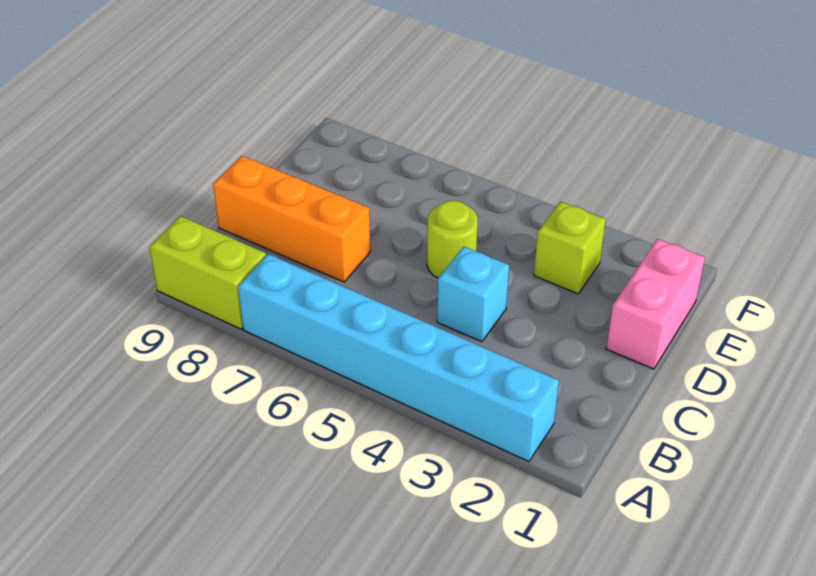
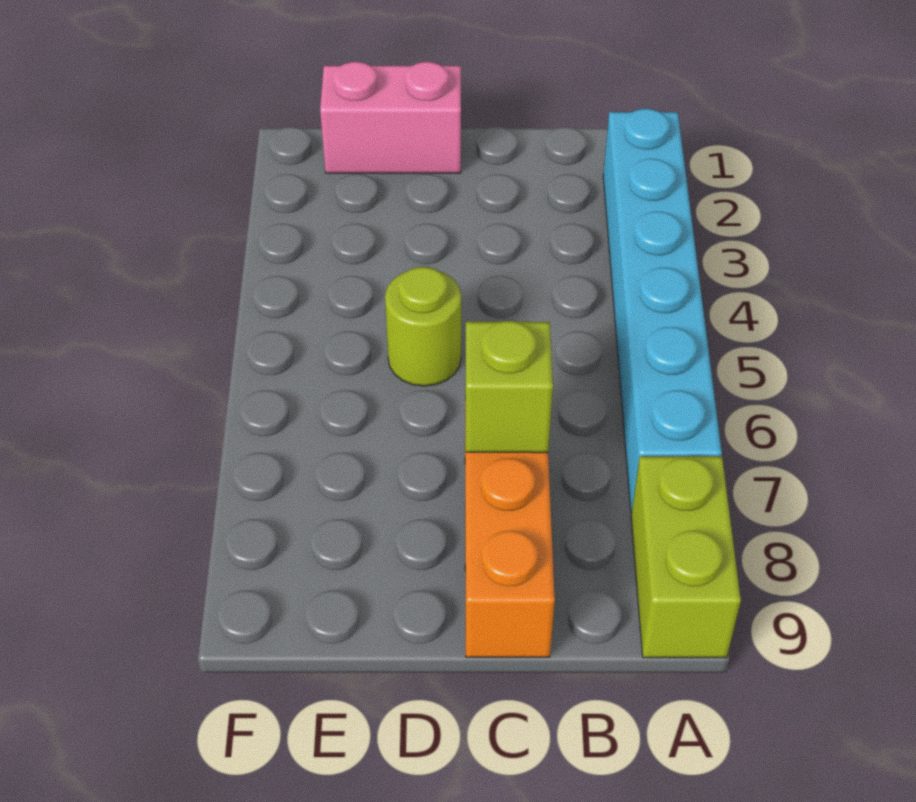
cyan 1x1 brick [437,247,509,342] -> none
lime 1x1 brick [534,202,606,294] -> lime 1x1 brick moved to [465,321,553,453]

